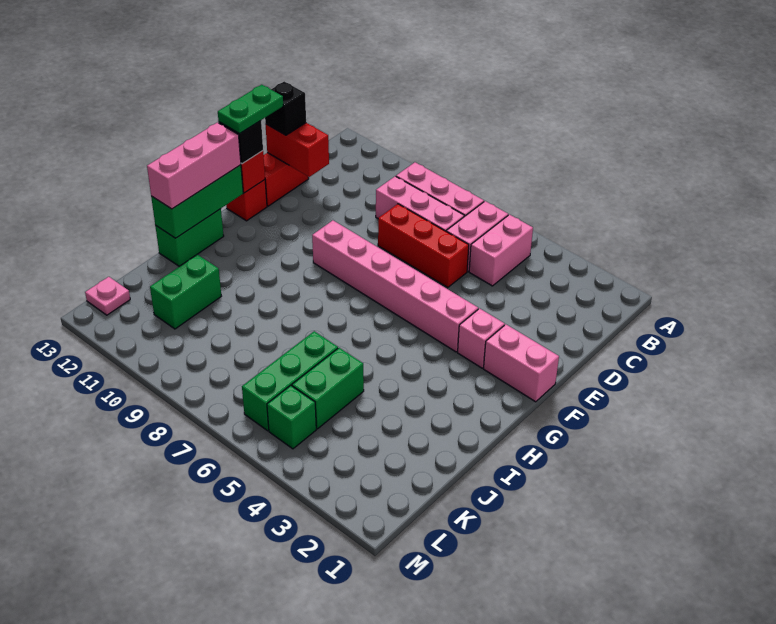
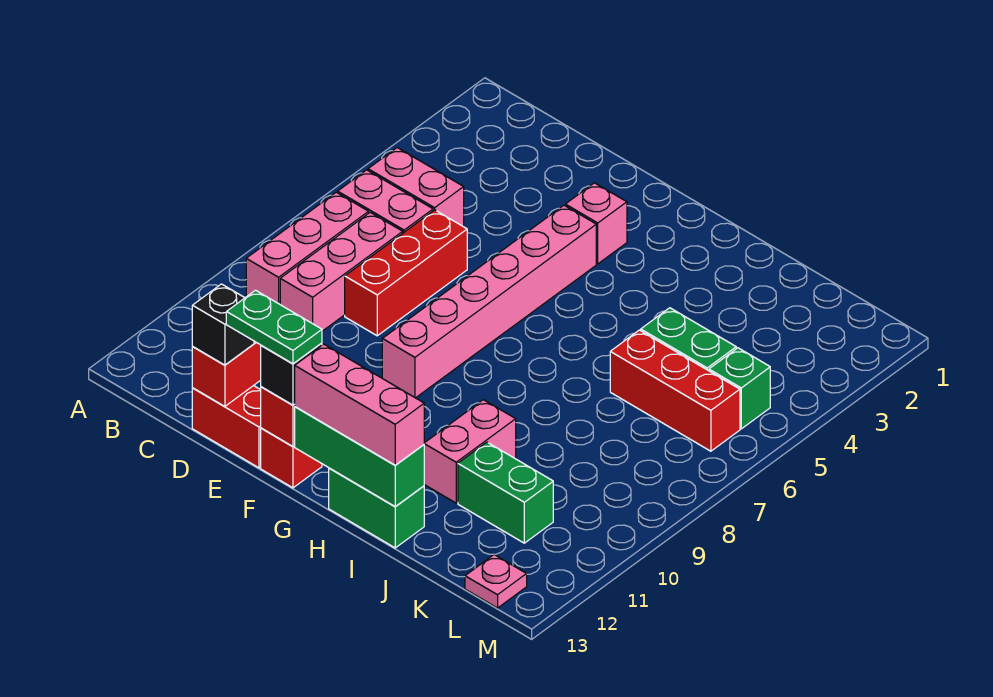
pink 1x2 brick [484,324,559,402] -> pink 1x2 brick moved to [424,400,516,503]
green 1x3 brick [242,331,338,431] -> red 1x3 brick [610,330,740,451]

